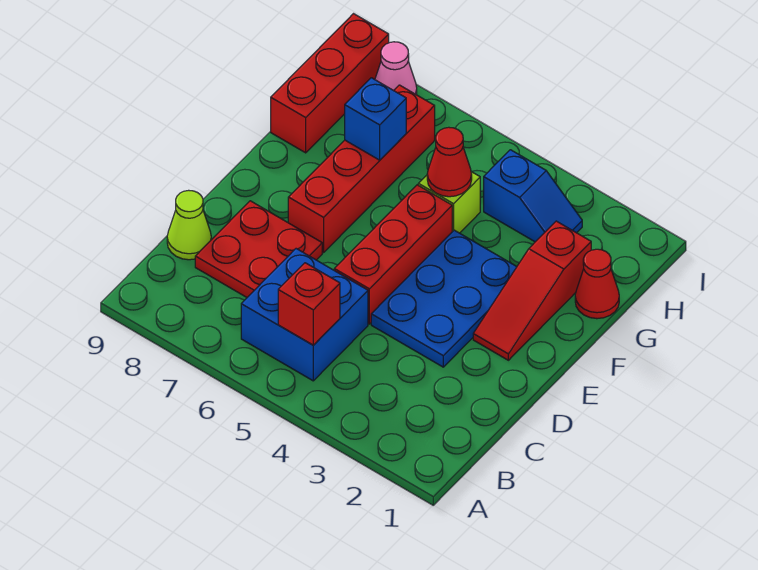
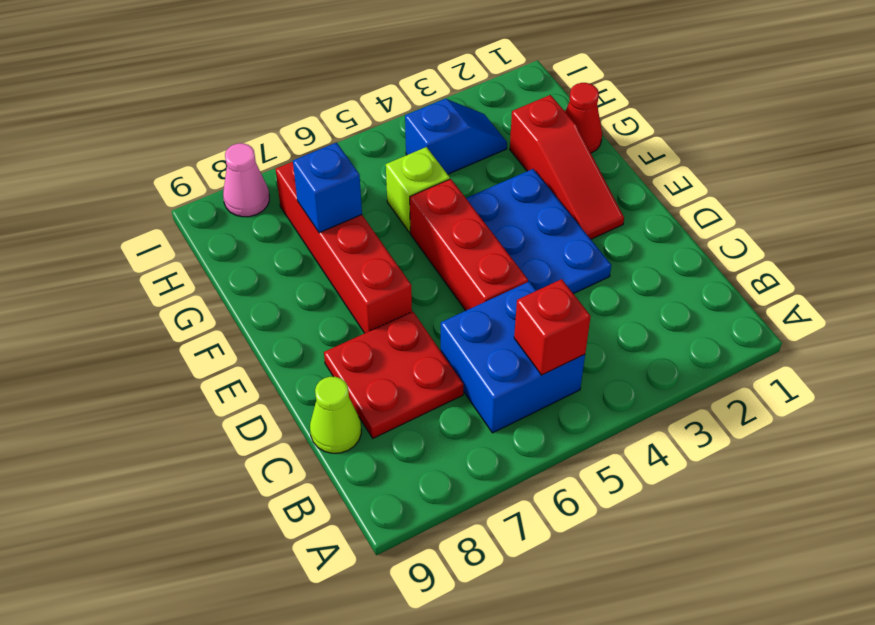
red 1x1 cone [427,127,472,197] -> none
red 1x3 brick [271,14,389,153] -> none

